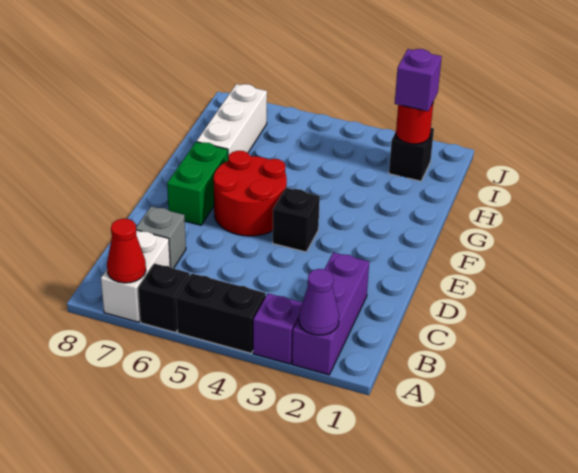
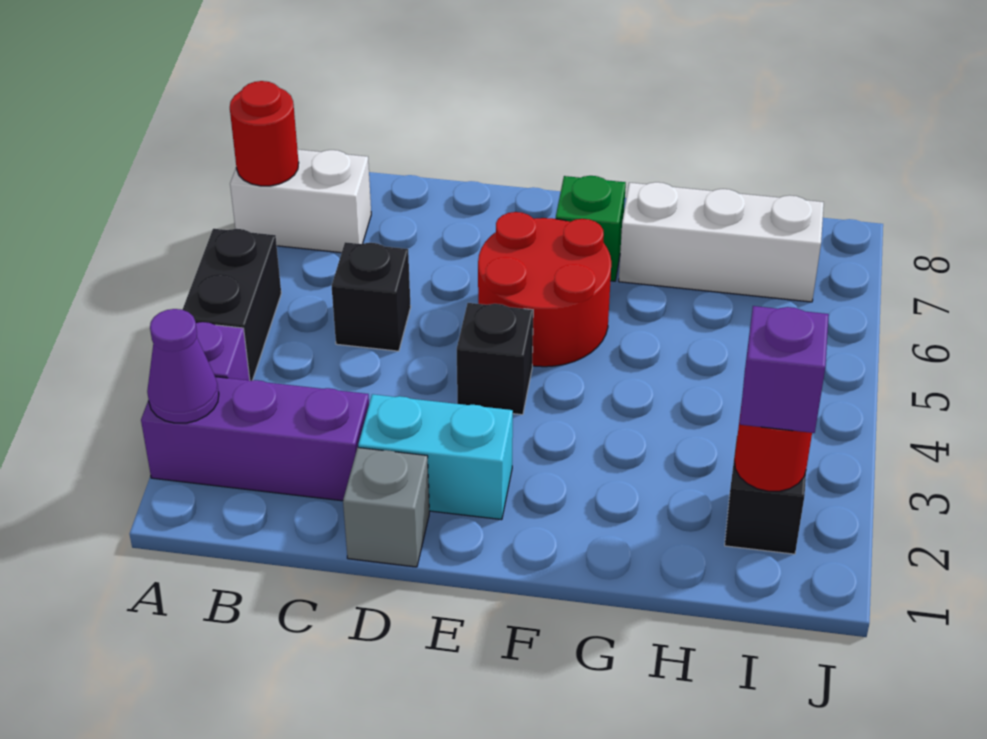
black 1x1 brick [138,264,190,333] -> black 1x1 brick moved to [331,242,411,351]
red 1x1 cone [107,219,146,283] -> red 1x1 round brick [230,81,299,186]
grey 1x1 brick [136,206,186,268] -> grey 1x1 brick moved to [343,448,429,567]
none -> cyan 1x2 brick [358,394,513,520]
green 1x2 brick [167,142,228,225] -> green 1x1 brick [556,176,626,281]

